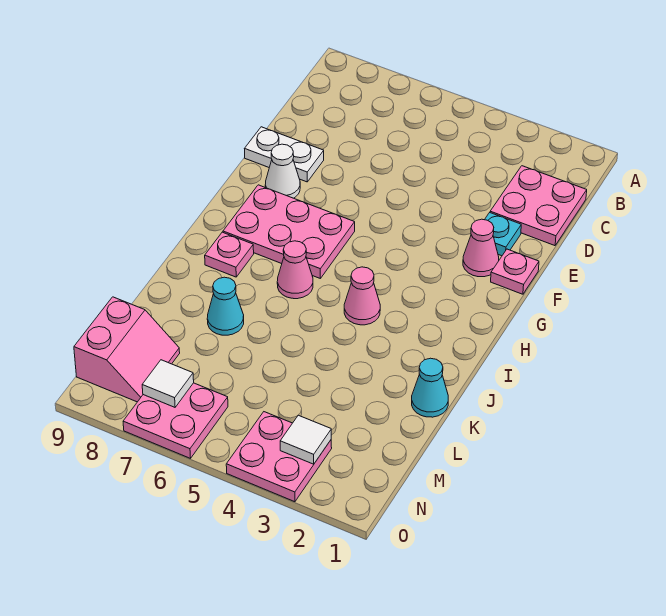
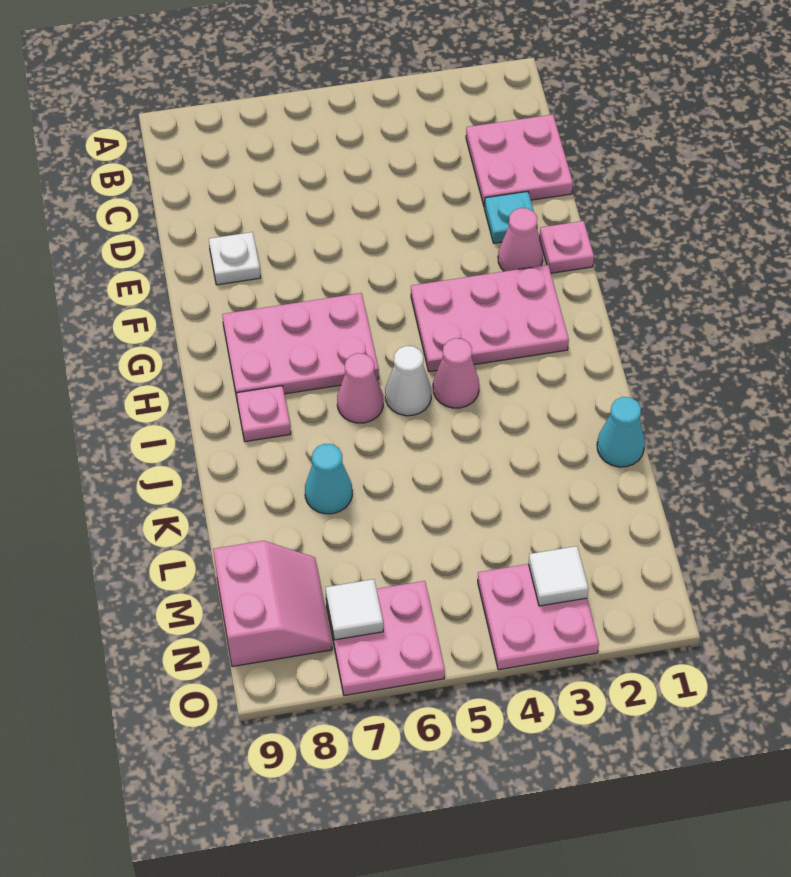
white 1x2 plate [245,127,324,182] -> white 1x1 plate [209,232,261,285]
white 1x1 cone [265,144,300,198] -> white 1x1 cone moved to [385,346,431,416]
none -> pink 2x3 plate [411,265,569,372]

